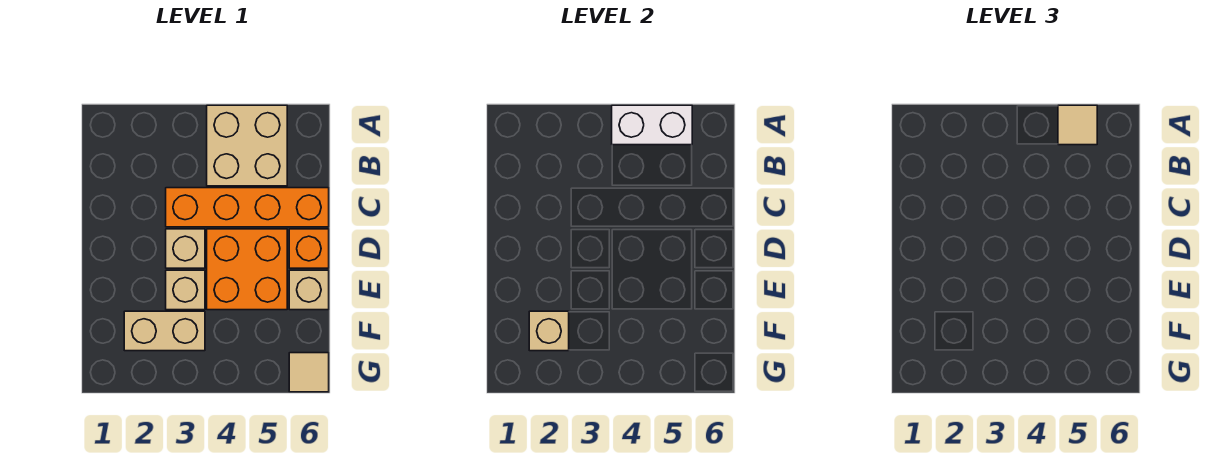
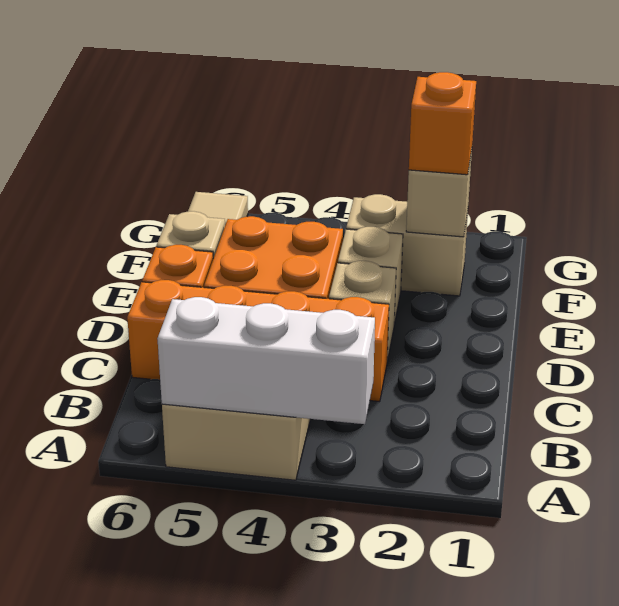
white 1x2 brick [612,105,692,145] -> white 1x3 brick [157,297,375,424]
tan 1x1 tile [1058,105,1097,145] -> none
none -> orange 1x1 brick [409,72,476,175]

